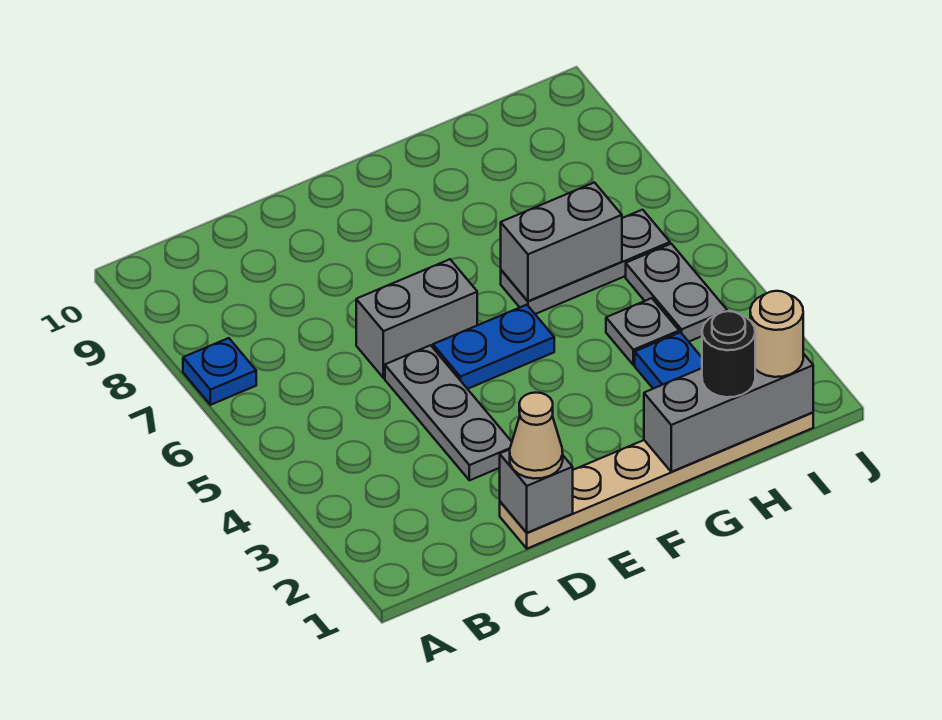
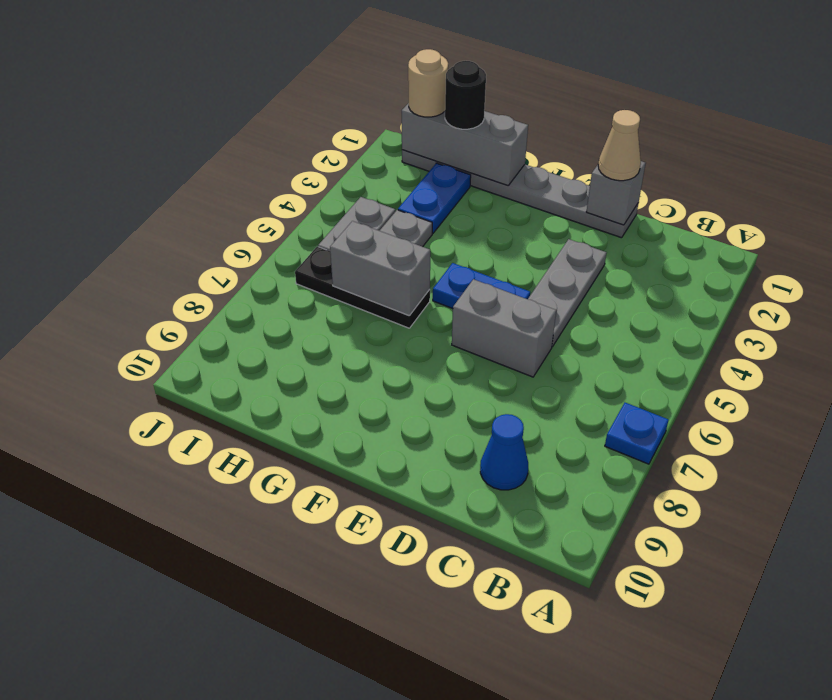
none -> blue 1x1 cone [480,414,528,490]
tan 1x6 plate [500,412,813,549] -> grey 1x6 plate [402,150,638,238]
grey 1x3 plate [501,210,670,314] -> black 1x3 plate [295,247,430,328]

